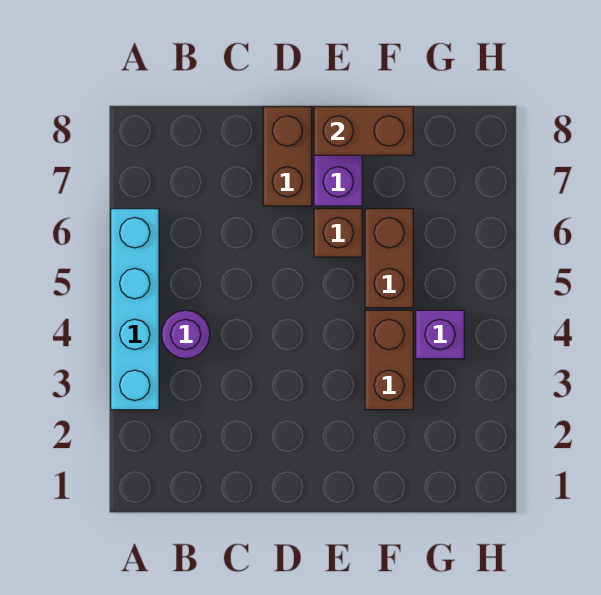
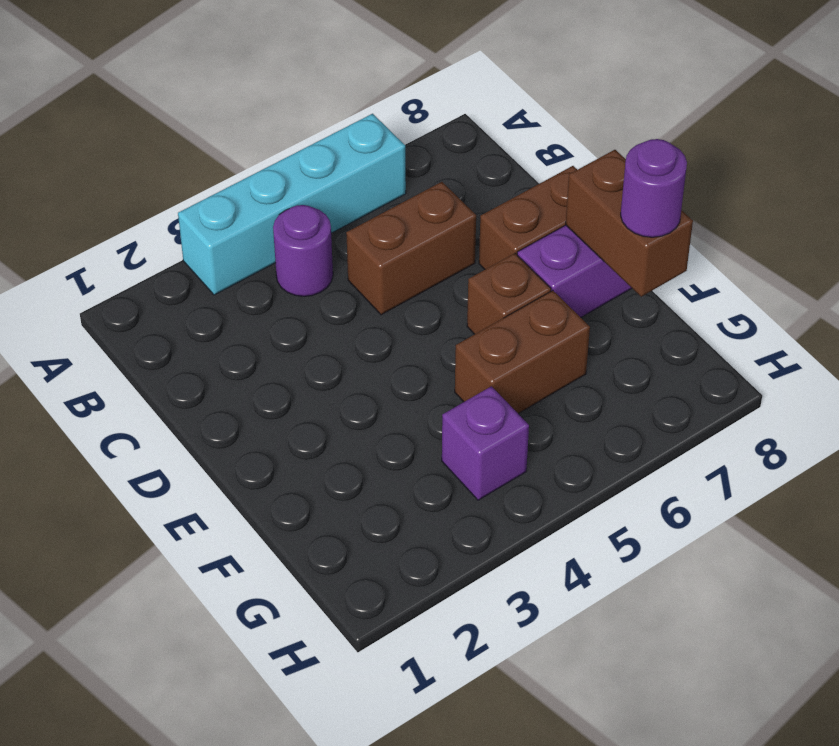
brown 1x2 brick [365,310,413,410] -> brown 1x2 brick moved to [346,182,476,315]
none -> purple 1x1 round brick [621,139,687,237]

